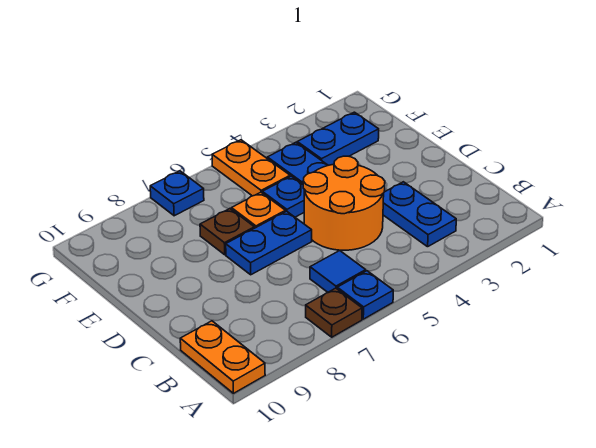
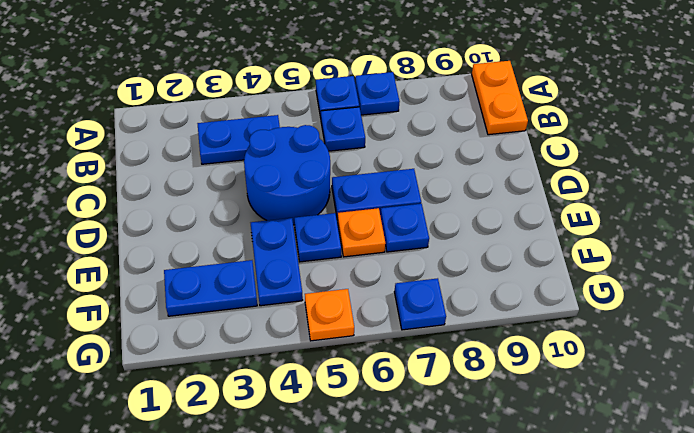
brown 1x1 plate [306,288,362,337] -> blue 1x1 plate [355,72,400,115]
blue 1x2 plate [383,182,456,247] -> blue 1x2 plate turned to [197,115,280,164]
blue 1x1 tile [310,251,366,292] -> blue 1x1 plate [321,107,365,151]
orange 2x2 round brick [303,156,385,250] -> blue 2x2 round brick [244,125,330,225]
brown 1x1 plate [200,209,254,255] -> blue 1x1 plate [380,204,429,252]
orange 1x2 plate [212,140,290,196] -> orange 1x1 plate [305,289,354,341]

